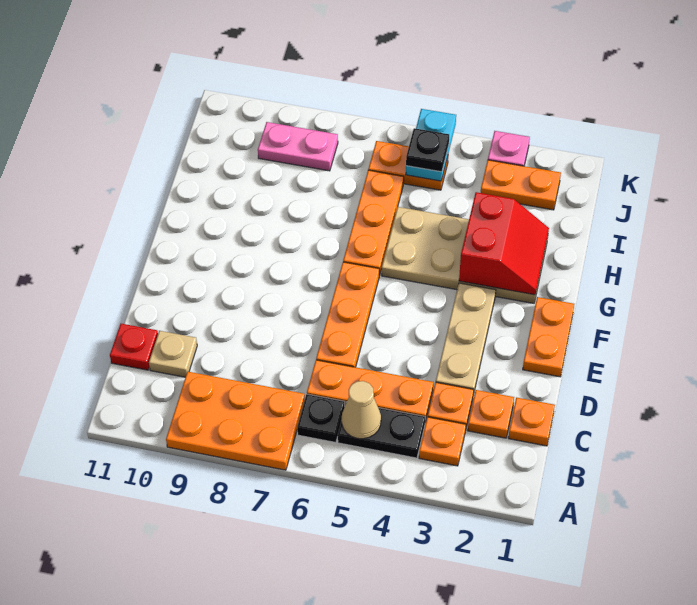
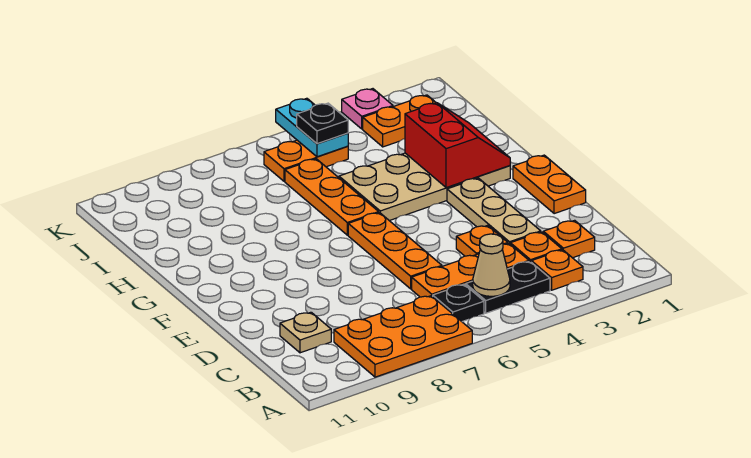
orange 1x1 plate [508,398,555,446] -> orange 1x1 plate moved to [456,225,508,256]
red 1x1 plate [110,324,158,370] -> none
pink 1x2 plate [258,122,338,171] -> none

